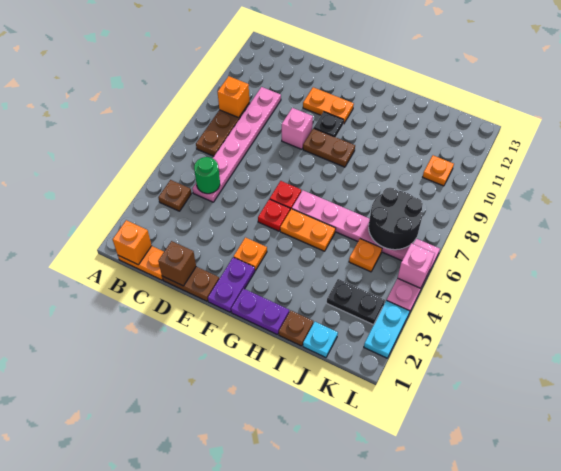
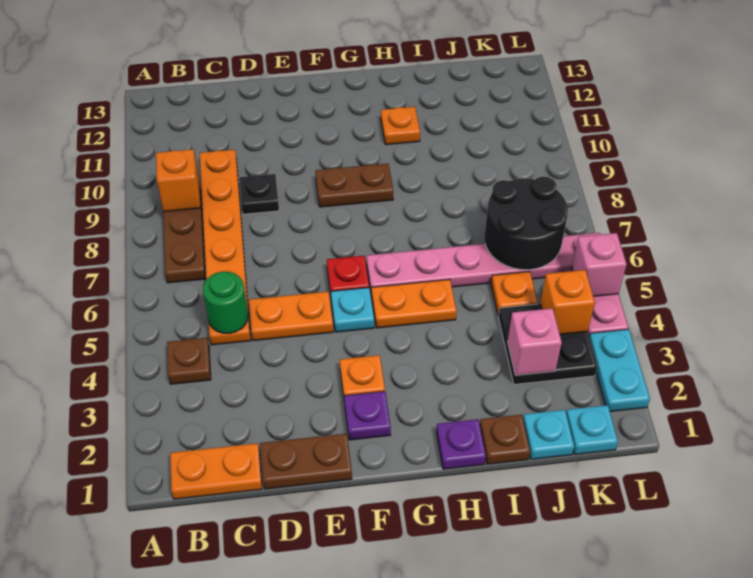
orange 1x1 brick [113,220,152,265] -> orange 1x1 brick moved to [540,270,595,334]
pink 1x6 plate [192,87,281,202] -> orange 1x6 plate [200,150,251,345]
brown 1x1 brick [158,241,196,286] -> none
pink 1x1 brick [282,108,313,149] -> pink 1x1 brick moved to [508,308,562,375]
orange 1x2 plate [303,87,354,124] -> orange 1x2 plate moved to [249,292,333,341]
purple 1x2 plate [208,257,255,312] -> purple 1x1 plate [344,391,391,440]
red 1x1 plate [258,199,290,231] -> cyan 1x1 plate [331,287,374,332]
black 1x1 plate [314,112,344,137] -> black 1x1 plate moved to [239,174,279,214]
purple 1x2 plate [231,289,289,335] -> purple 1x1 plate [436,419,486,469]
black 1x2 plate [327,279,385,325] -> black 2x2 plate [498,304,597,384]
none -> cyan 1x1 plate [566,405,618,454]
orange 1x1 plate [423,155,454,186] -> orange 1x1 plate moved to [381,107,420,145]

